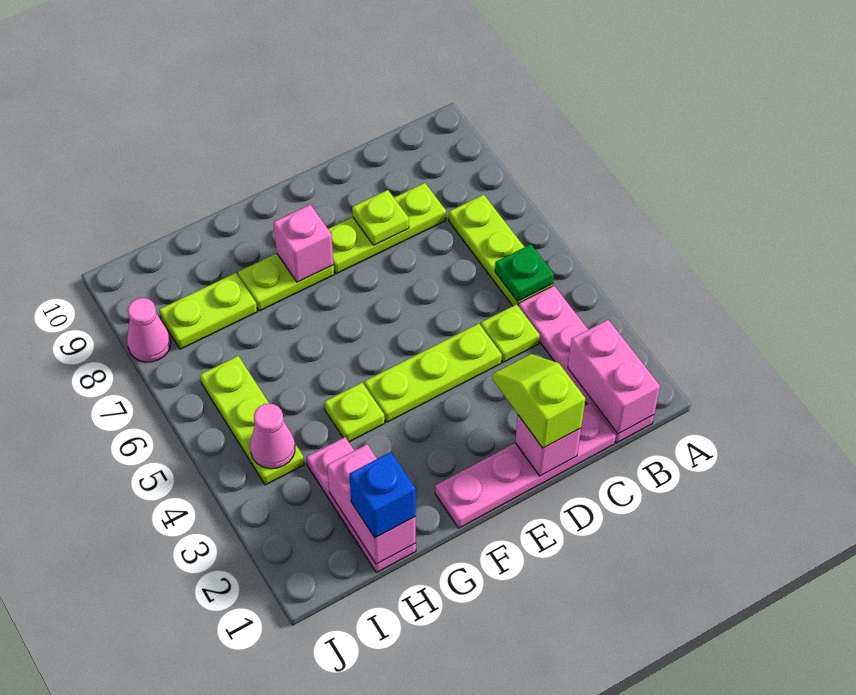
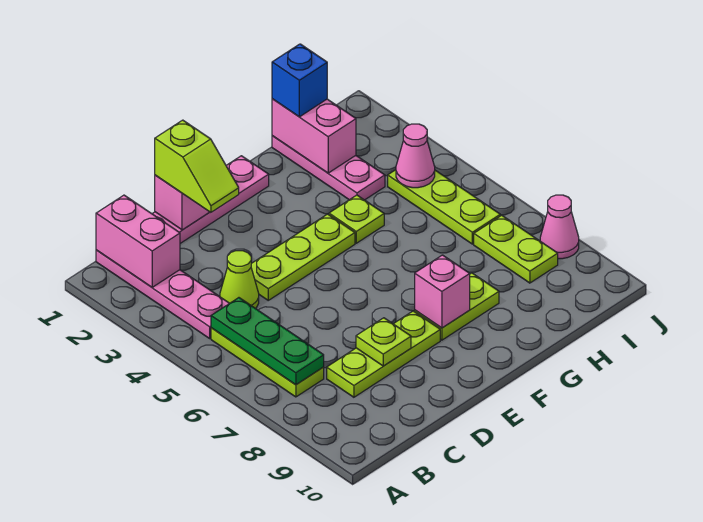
green 1x1 plate [495,244,554,301] -> green 1x3 plate [211,298,324,385]
lime 1x1 plate [481,304,540,362] -> lime 1x1 cone [220,251,259,308]
lime 1x2 plate [159,273,257,349] -> lime 1x2 plate turned to [474,215,558,283]

